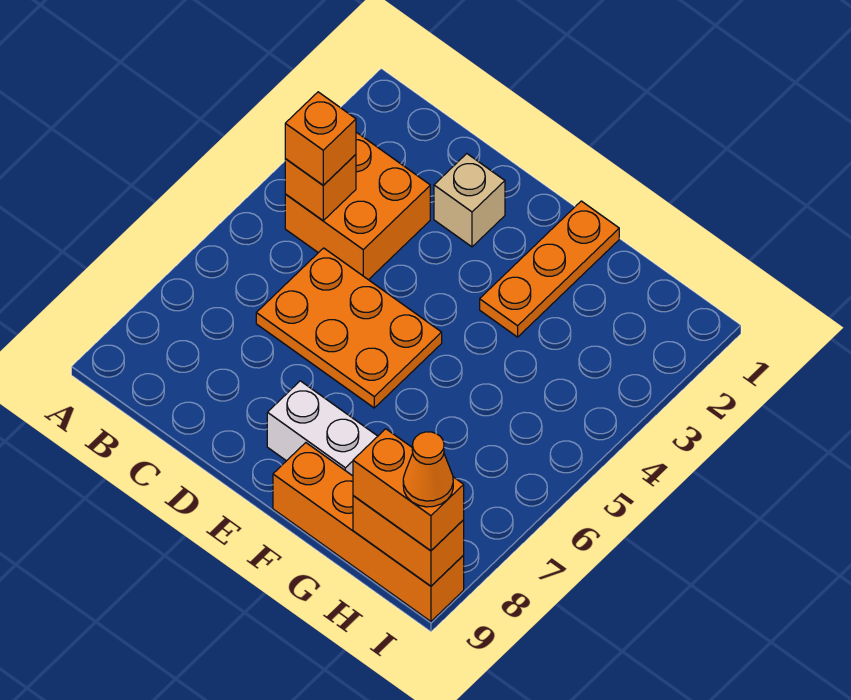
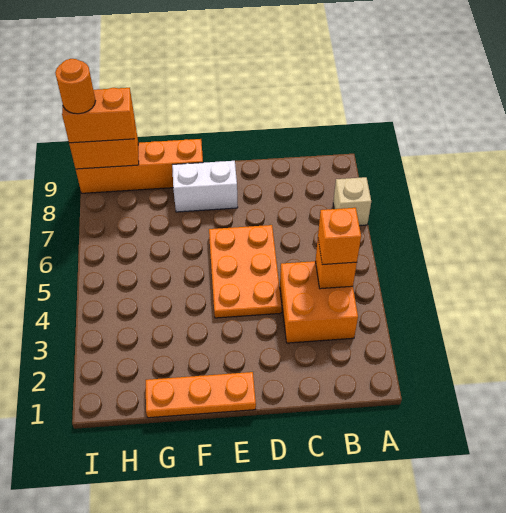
orange 2x3 plate [256,248,442,408] -> orange 2x3 plate turned to [209,225,282,318]
tan 1x1 brick [434,154,505,247] -> tan 1x1 brick moved to [333,177,371,226]
orange 1x3 plate [480,201,619,337] -> orange 1x3 plate turned to [146,372,256,418]
orange 1x1 cone [403,432,453,507] -> orange 1x1 round brick [55,59,95,114]

